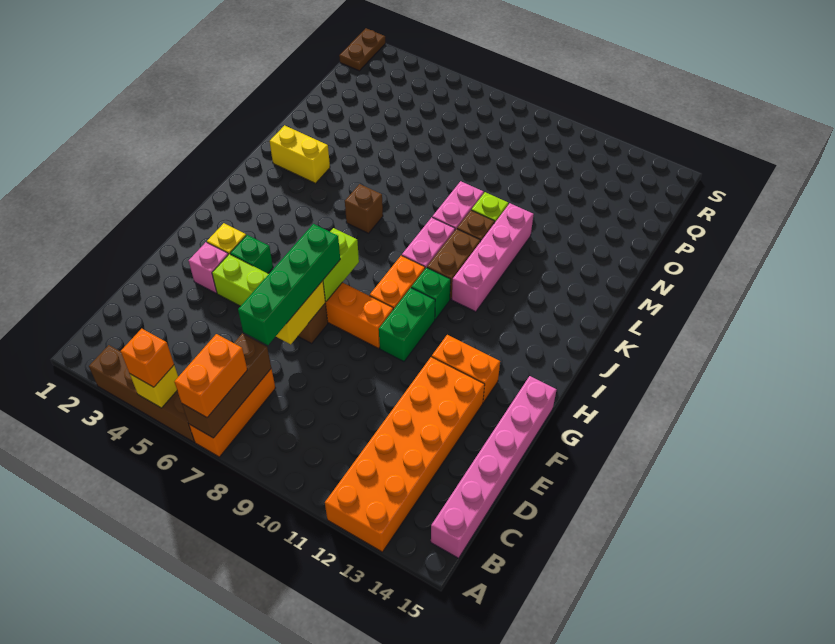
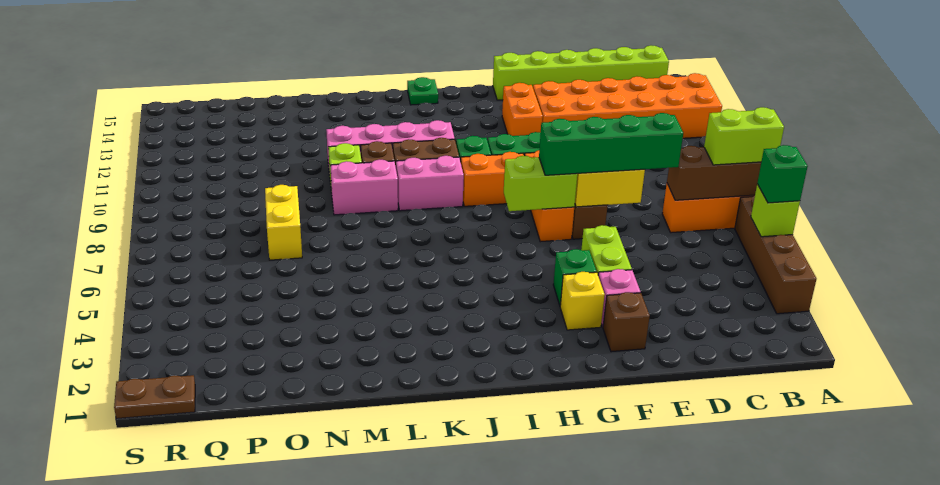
yellow 1x1 brick [130,365,178,408] -> lime 1x1 brick [751,184,800,237]
orange 1x1 brick [120,329,174,387] -> green 1x1 brick [757,145,808,203]
orange 1x2 brick [174,334,247,418] -> lime 1x2 brick [704,107,784,165]
pink 1x6 brick [431,376,557,558] -> lime 1x6 brick [493,45,669,100]
none -> green 1x1 plate [407,77,438,105]
brown 1x1 brick [345,184,383,233] -> brown 1x1 brick moved to [603,292,650,352]
yellow 1x2 brick [270,125,330,183] -> yellow 1x2 brick moved to [265,185,302,260]

